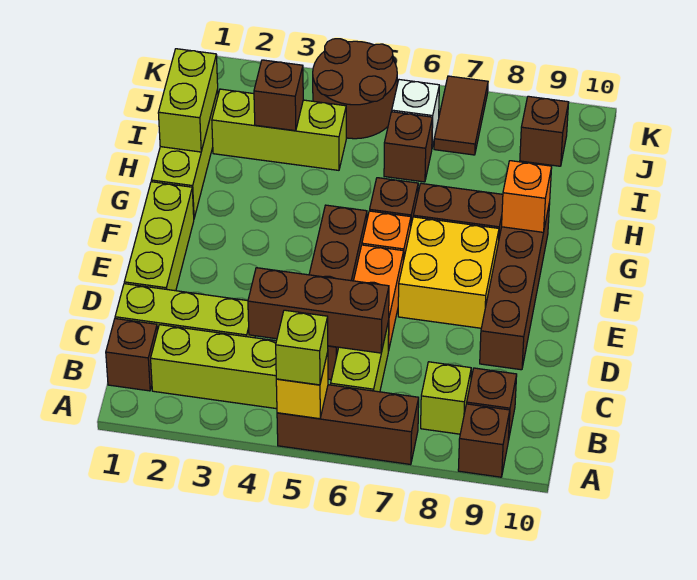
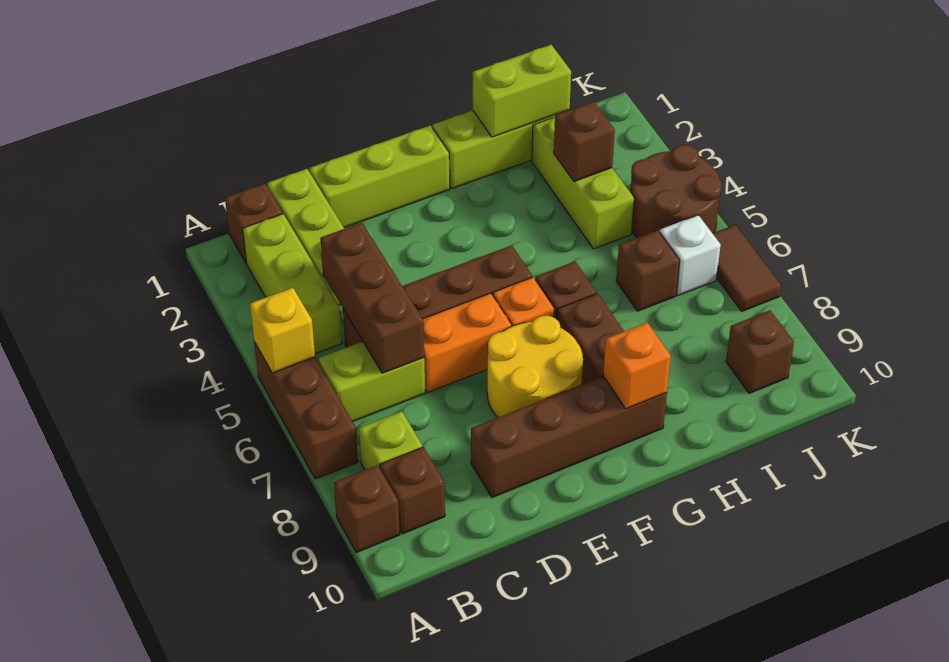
lime 1x1 brick [276,310,328,385] -> none
yellow 2x2 brick [398,217,499,328] -> yellow 2x2 round brick [487,315,583,417]
brown 1x2 tile [434,76,488,155] -> brown 1x2 tile turned to [712,225,781,311]

